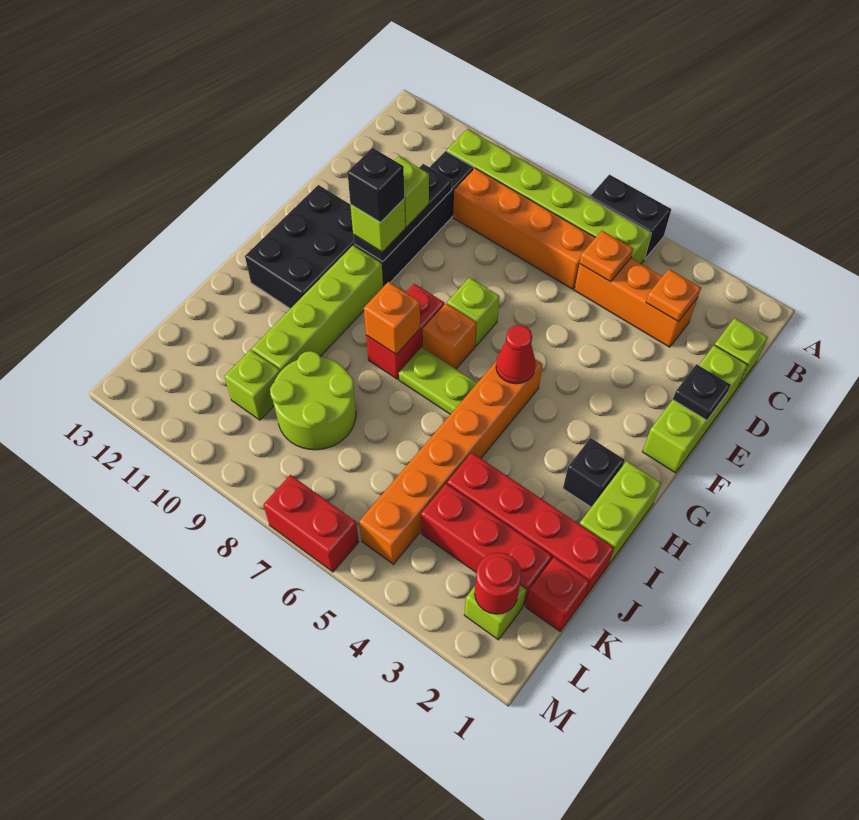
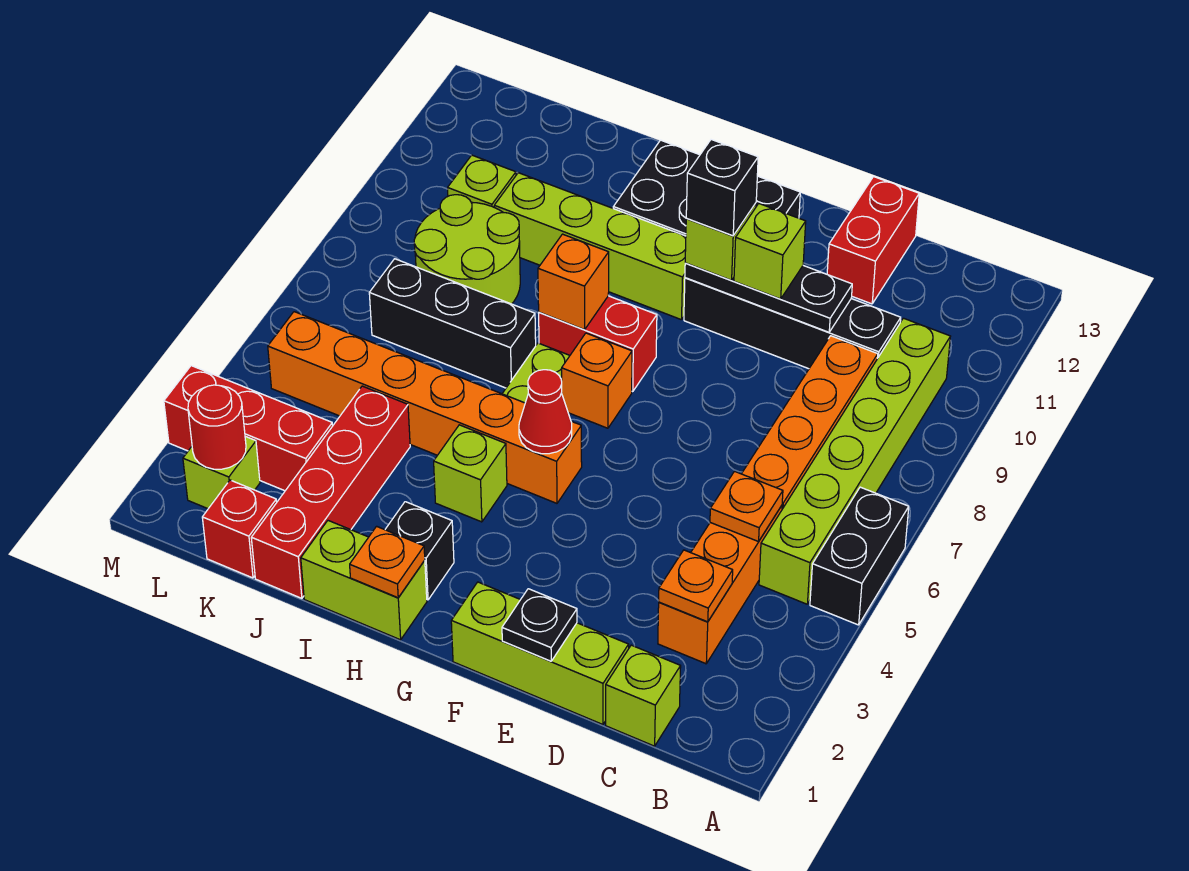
lime 1x1 brick [447,277,500,346] -> lime 1x1 brick moved to [434,425,507,522]
none -> orange 1x1 plate [350,526,425,598]
none -> black 1x3 brick [369,259,536,388]
red 1x3 brick [421,484,552,606] -> red 1x3 brick turned to [164,366,333,491]
red 1x2 brick [263,475,359,572] -> red 1x2 brick moved to [827,177,919,304]

